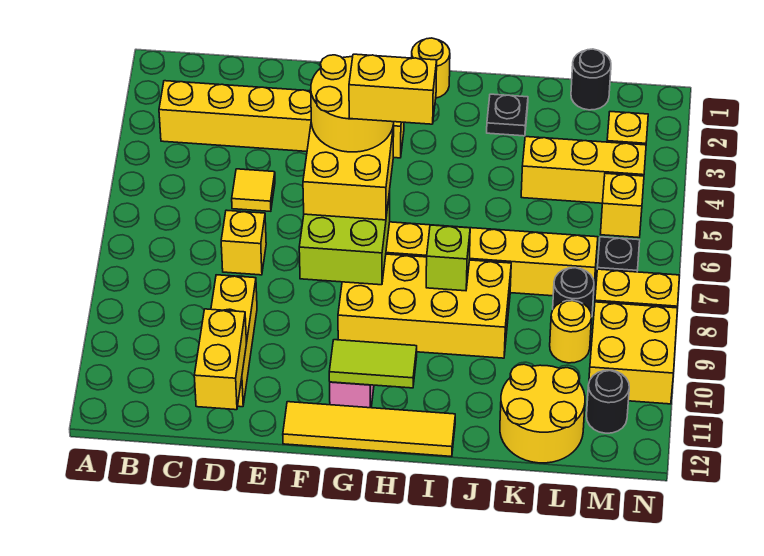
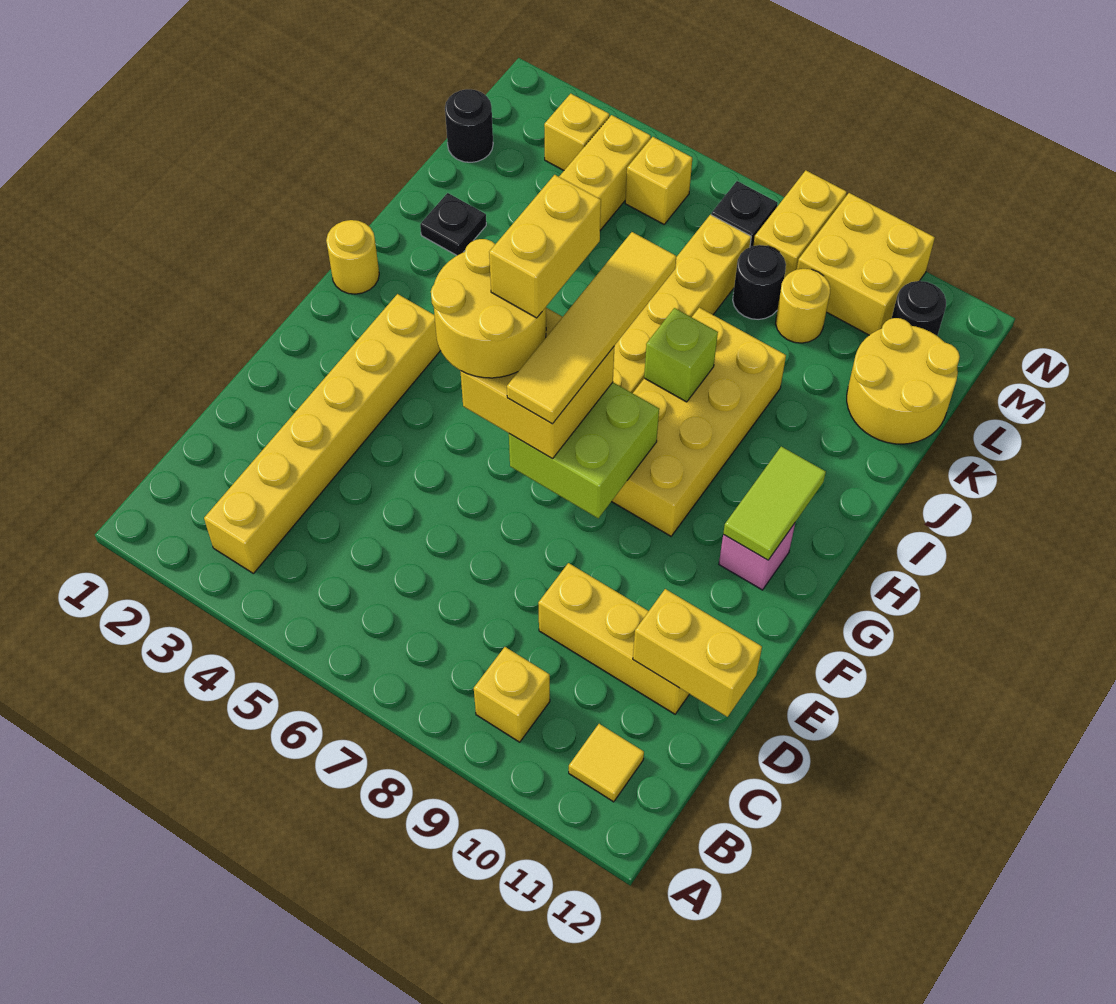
yellow 1x1 tile [232,169,275,211] -> yellow 1x1 tile moved to [569,724,644,802]
yellow 1x1 brick [221,210,266,275] -> yellow 1x1 brick moved to [474,647,550,742]
yellow 1x4 tile [283,402,455,457] -> yellow 1x4 tile moved to [507,232,676,424]

